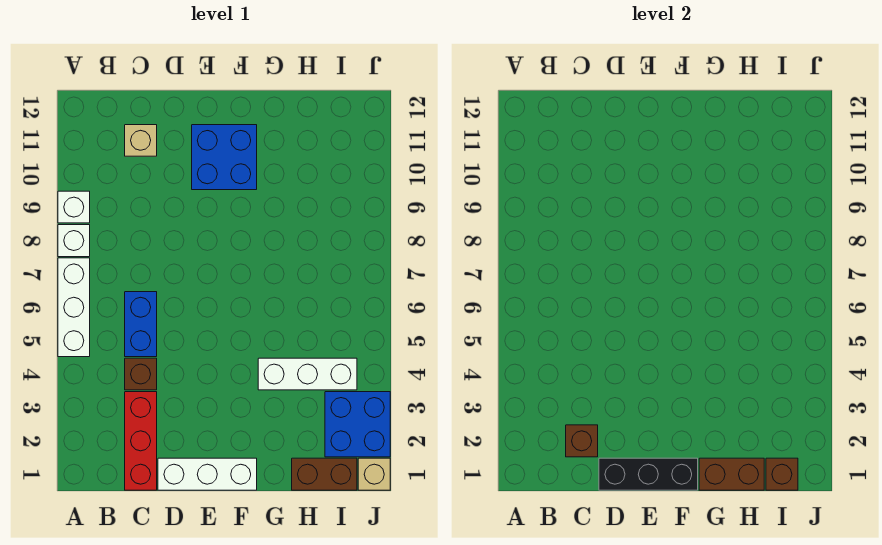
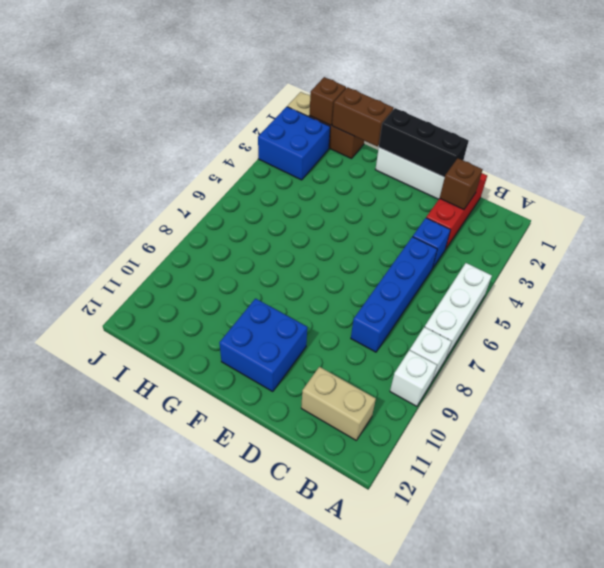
brown 1x1 brick [125,358,157,390] -> blue 1x1 brick [413,218,450,269]
blue 1x2 brick [125,292,157,357] -> blue 1x4 brick [351,237,437,352]
tan 1x1 brick [125,125,157,156] -> tan 1x2 brick [301,367,376,440]
white 1x3 brick [258,358,357,390] -> none

